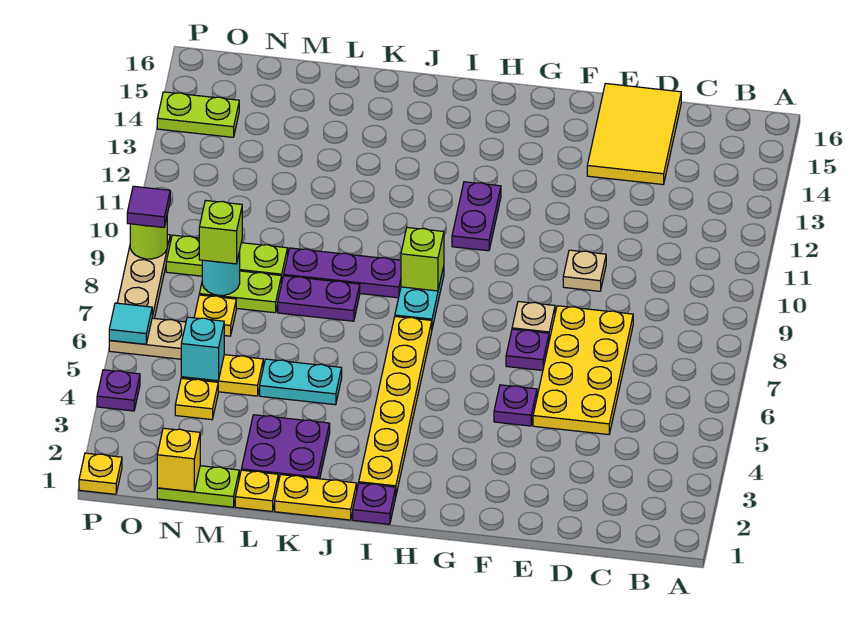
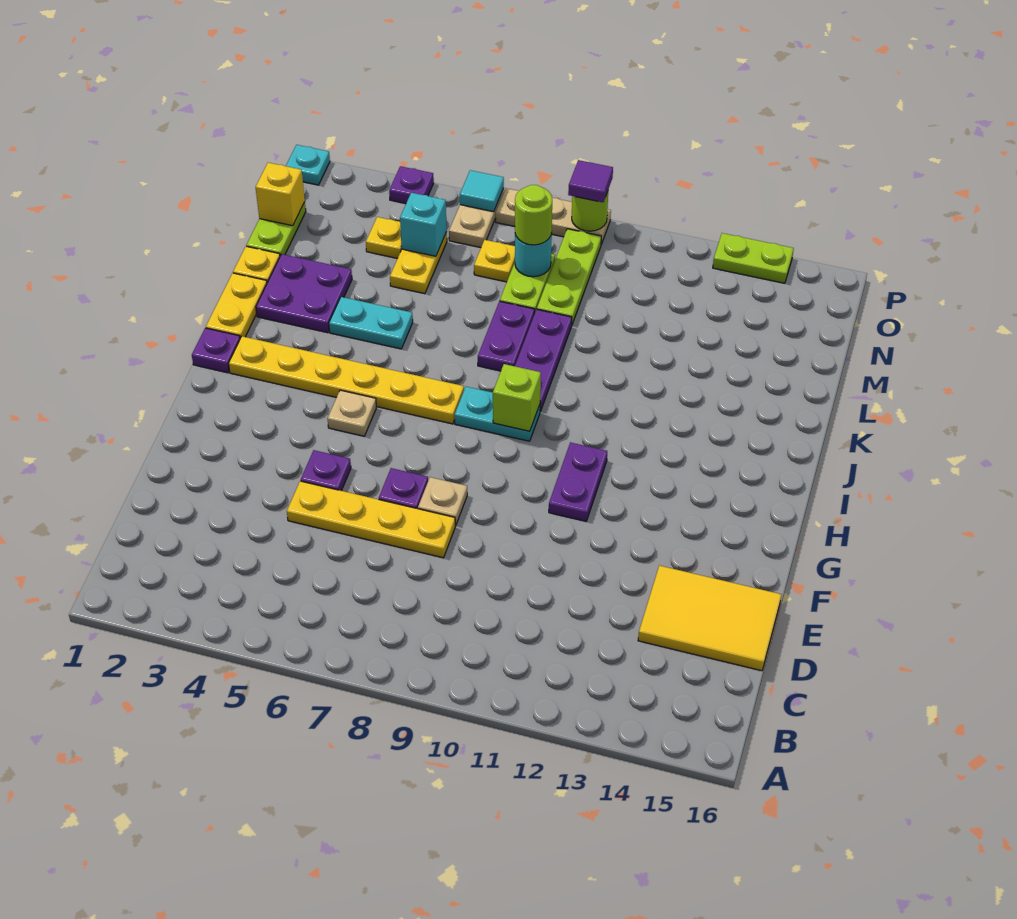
yellow 2x4 plate [533,306,633,435] -> yellow 1x4 plate [287,481,455,558]
tan 1x1 plate [563,250,606,291] -> tan 1x1 plate moved to [327,390,376,436]
purple 1x2 plate [452,182,501,251] -> purple 1x2 plate turned to [549,442,607,521]
cyan 1x2 plate [260,359,342,405] -> cyan 1x2 plate turned to [329,297,413,349]
lime 1x1 brick [199,200,242,264] -> lime 1x1 round brick [515,185,552,245]
lime 1x2 plate [157,92,239,137] -> lime 1x2 plate turned to [713,233,794,283]
yellow 1x1 plate [79,453,122,494] -> cyan 1x1 plate [286,145,330,185]

